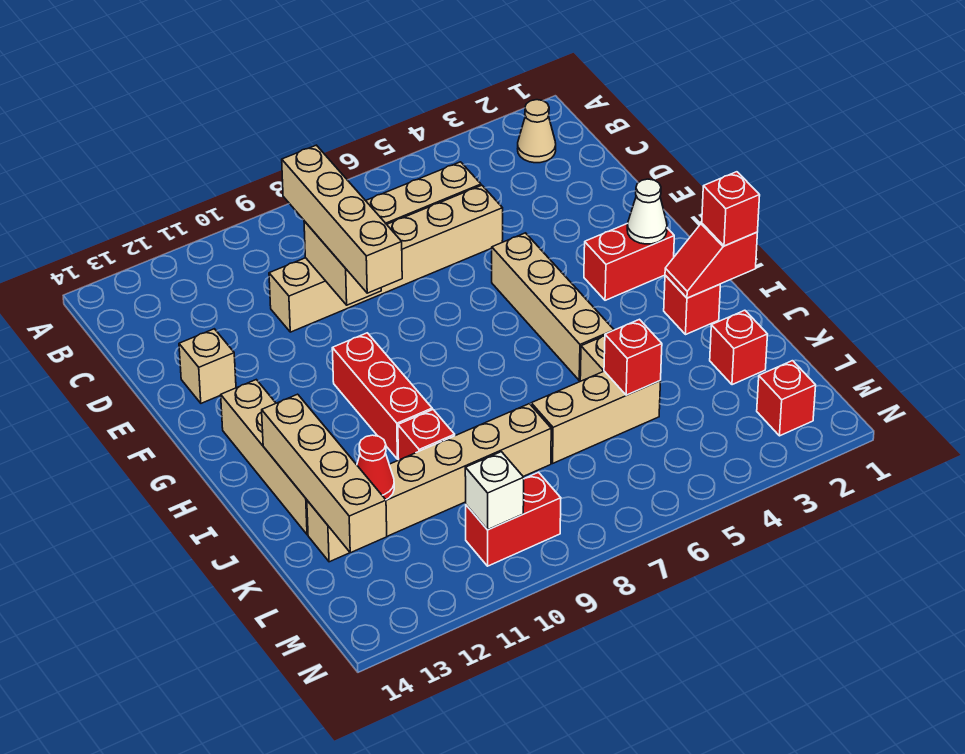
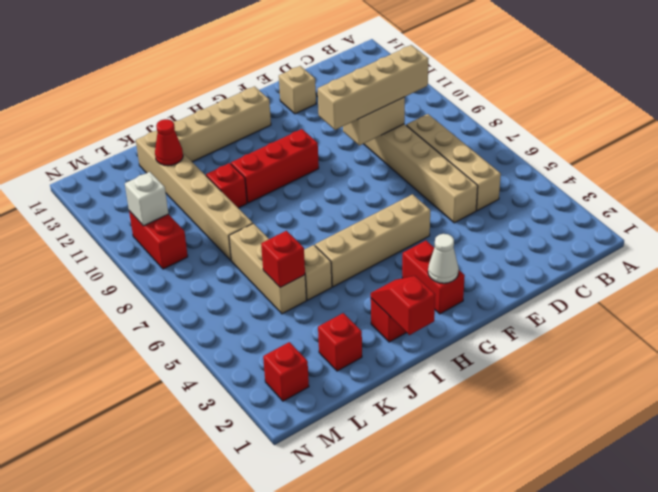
tan 1x1 cone [518,100,556,163] -> none
red 1x1 brick [702,172,760,246] -> none
tan 1x4 brick [262,394,387,553] -> none

